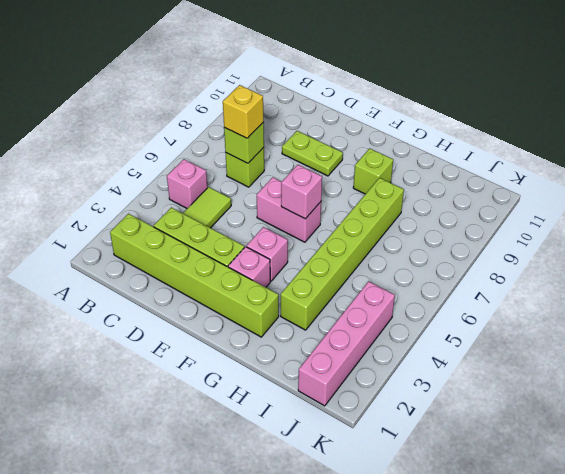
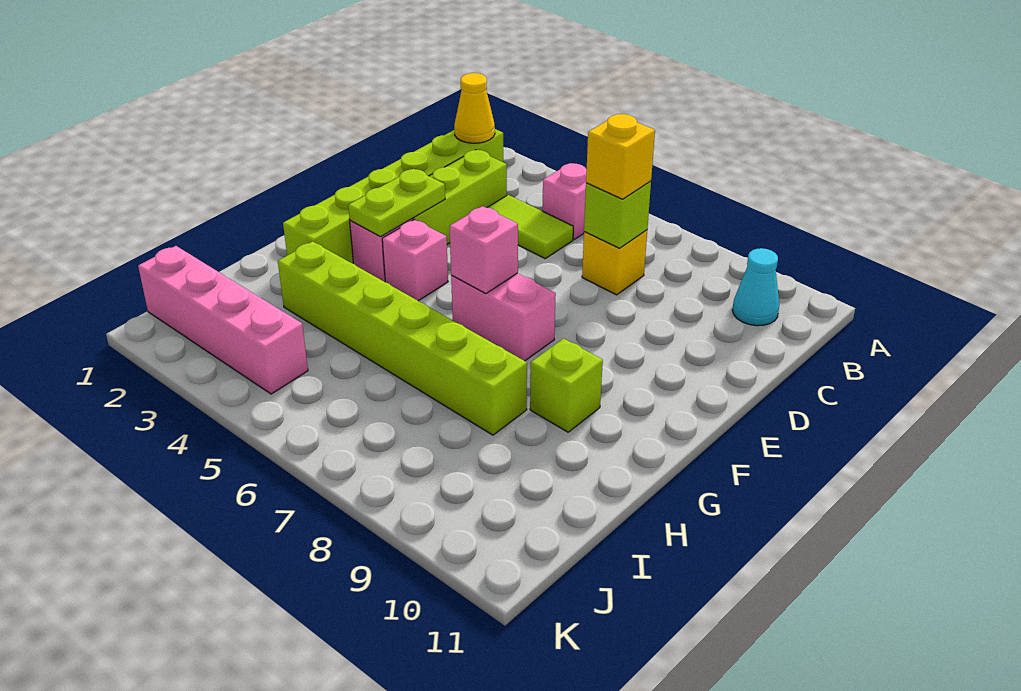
none -> yellow 1x1 cone [454,73,495,143]
none -> cyan 1x1 cone [732,248,779,326]
lime 1x1 brick [225,147,264,187] -> yellow 1x1 brick [582,230,647,295]
lime 1x2 plate [282,131,343,176] -> lime 1x2 plate moved to [348,169,445,237]
pink 1x2 brick [257,177,321,242] -> pink 1x2 brick turned to [451,273,556,361]

